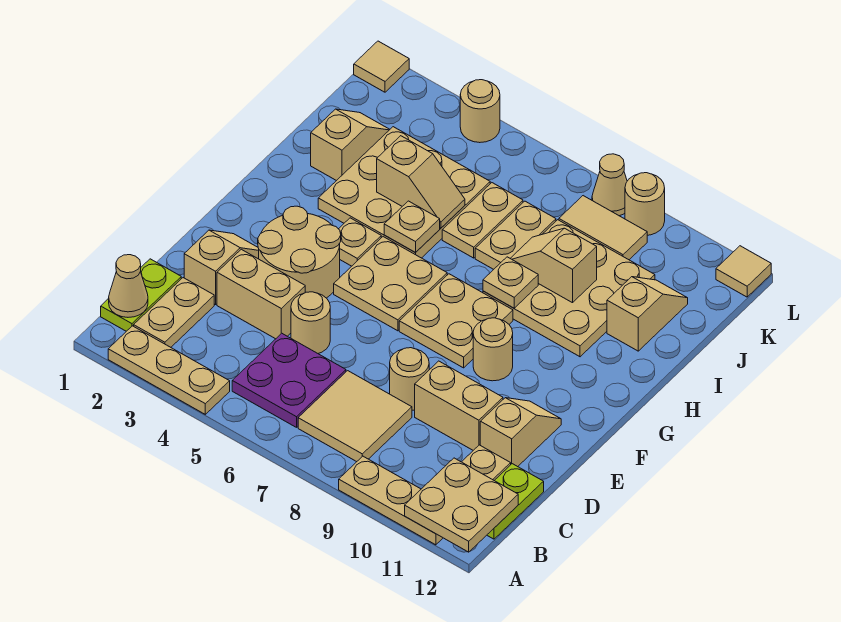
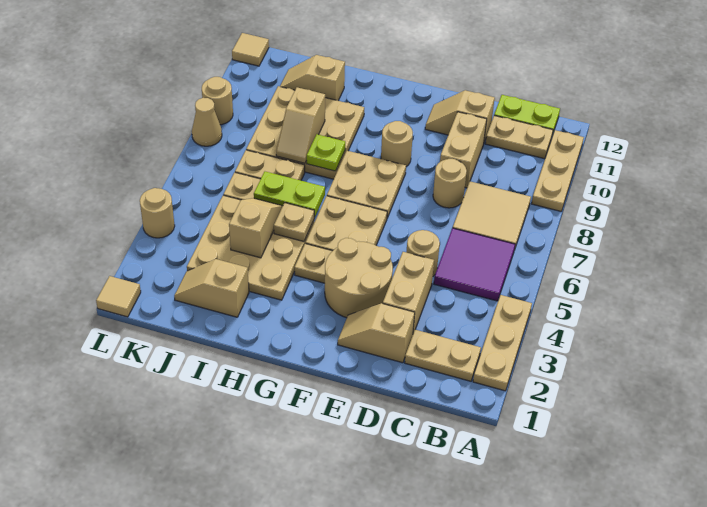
tan 2x2 plate [405,458,518,552] -> none
lime 1x2 plate [101,259,181,331] -> lime 1x2 plate moved to [254,172,325,217]
tan 1x1 cone [109,255,148,317] -> none
purple 2x2 plate [232,333,346,427] -> purple 2x2 tile [434,228,515,301]
tan 1x1 plate [483,257,538,308] -> lime 1x1 plate [307,134,345,171]
tan 1x2 tile [559,196,647,260] -> none

